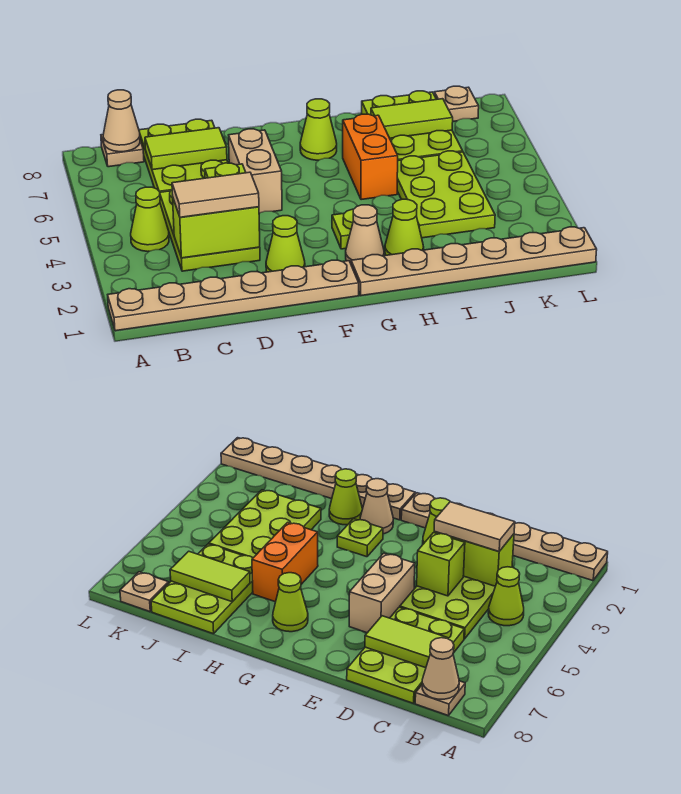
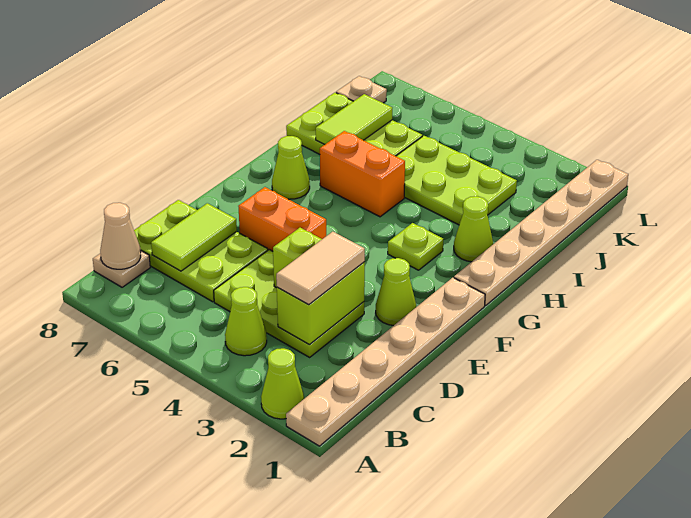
none -> lime 1x1 cone [261,348,304,419]
tan 1x2 brick [229,129,282,213] -> orange 1x2 brick [238,187,326,251]
tan 1x1 cone [346,205,384,263] -> none

